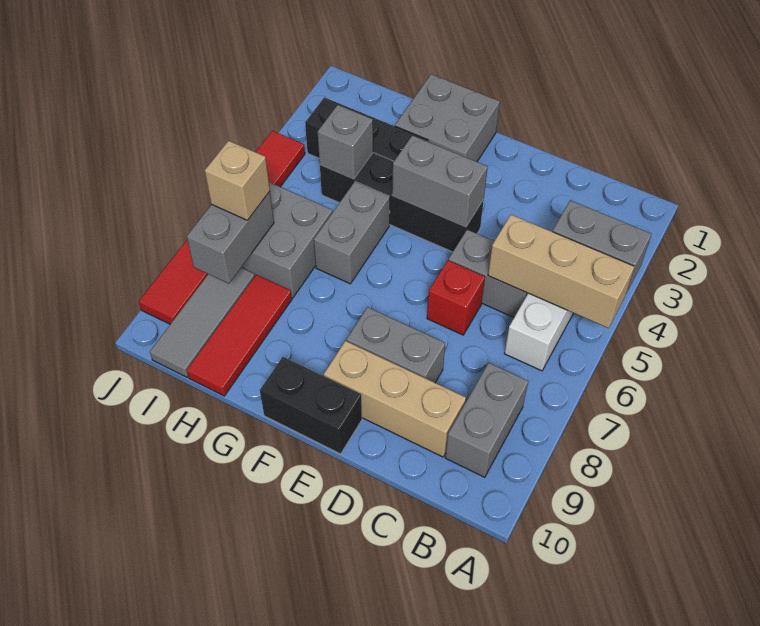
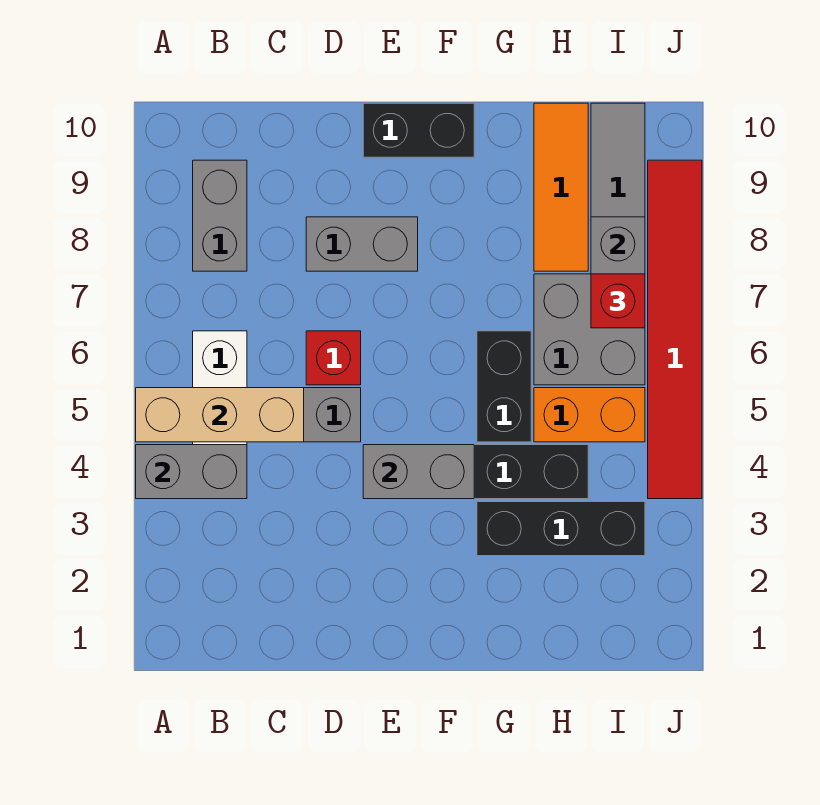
tan 1x3 brick [324,341,466,457] -> none
grey 2x2 brick [395,74,500,162] -> none
grey 1x2 brick [314,182,390,284] -> black 1x2 brick [477,331,531,442]
grey 1x1 brick [318,105,373,179] -> none
none -> orange 1x2 brick [534,388,645,442]
red 1x3 tile [187,275,292,396] -> orange 1x3 tile [534,103,588,271]
tan 1x1 brick [205,141,270,220] -> red 1x1 brick [591,274,645,328]

